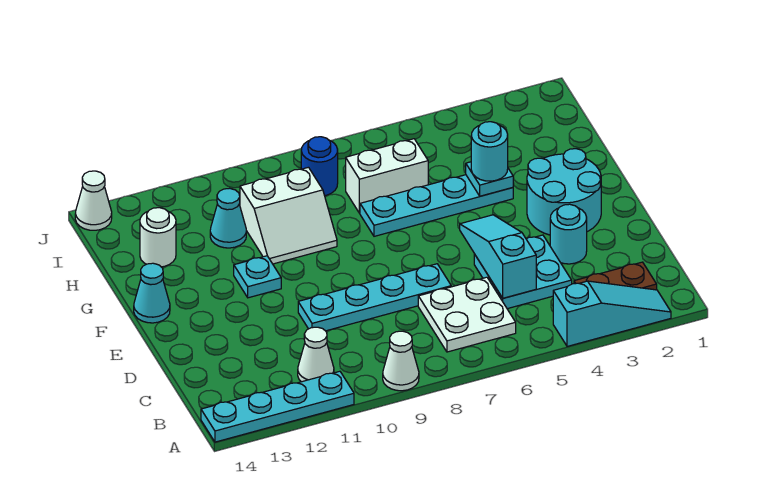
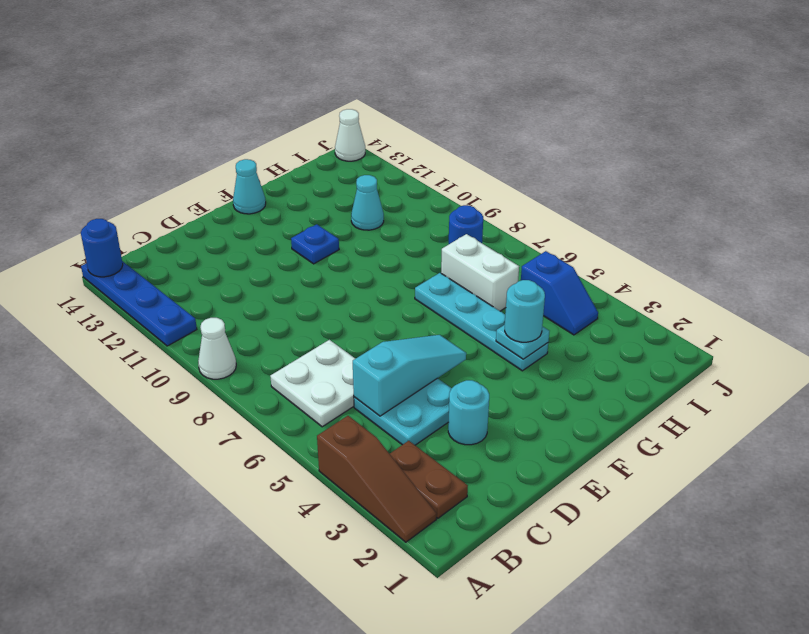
cyan 1x3 slope [553,281,671,346] -> brown 1x3 slope [317,416,436,542]
cyan 1x4 plate [201,371,354,442] -> blue 1x4 plate [81,261,197,346]
none -> blue 1x1 round brick [81,219,123,277]
white 1x1 cone [298,327,334,382] -> none
cyan 1x4 plate [298,264,451,331] -> none
cyan 2x2 round brick [527,149,601,235] -> none
cyan 1x1 plate [234,256,281,298] -> blue 1x1 plate [291,224,339,264]
white 2x2 slope [240,167,337,264] -> none
white 1x1 round brick [140,208,176,267] -> none
none -> blue 1x2 slope [521,251,598,335]

